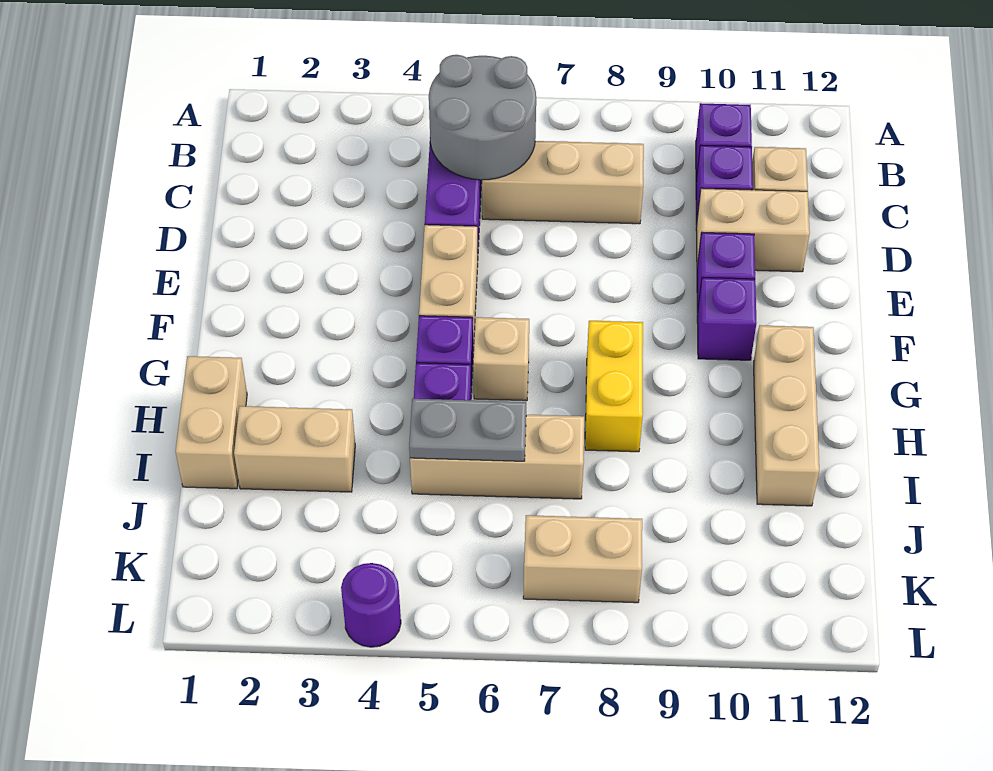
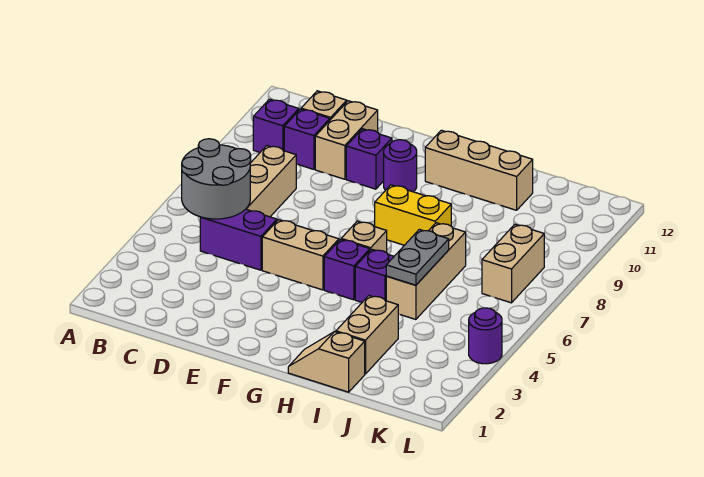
purple 1x1 brick [697,278,756,360] -> purple 1x1 round brick [384,140,417,192]
tan 1x2 brick [176,356,247,489] -> tan 1x2 slope [288,332,365,392]

